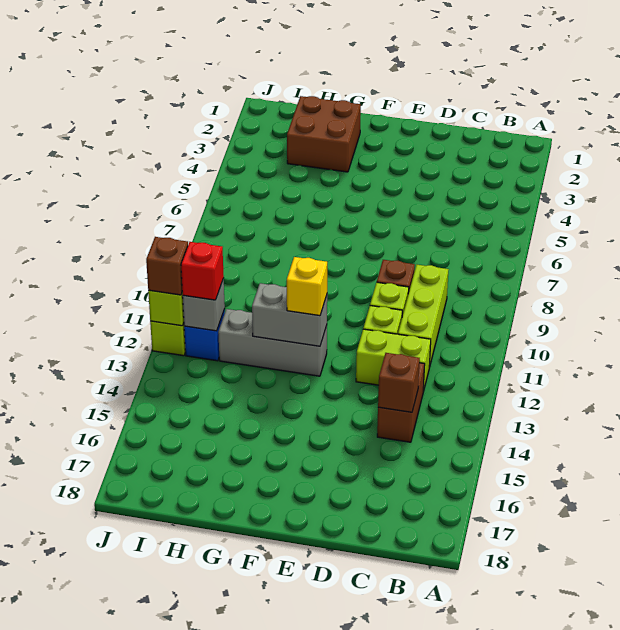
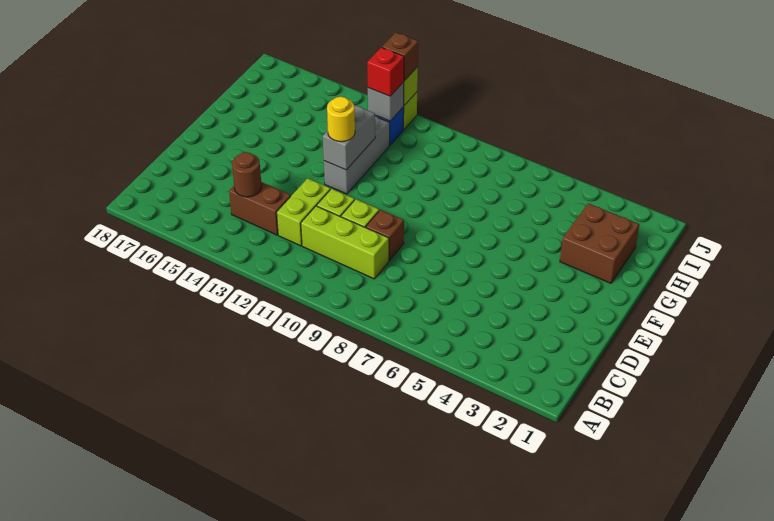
brown 1x1 brick [378,353,420,412] -> brown 1x1 round brick [232,152,262,197]
yellow 1x1 brick [287,257,327,316] -> yellow 1x1 round brick [327,97,355,142]

